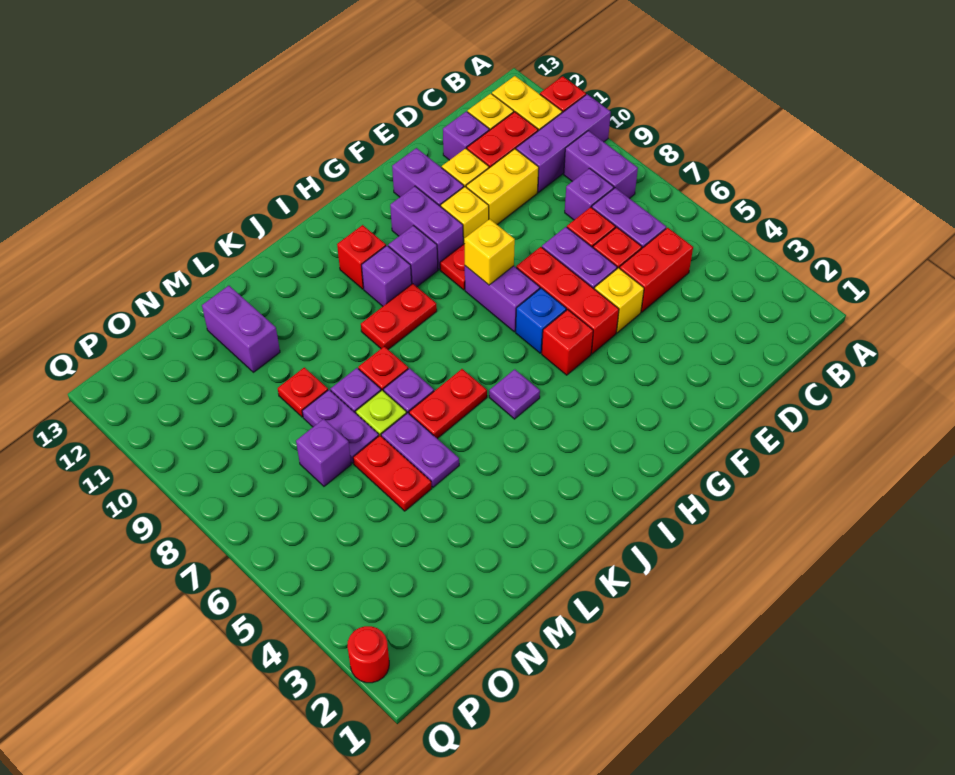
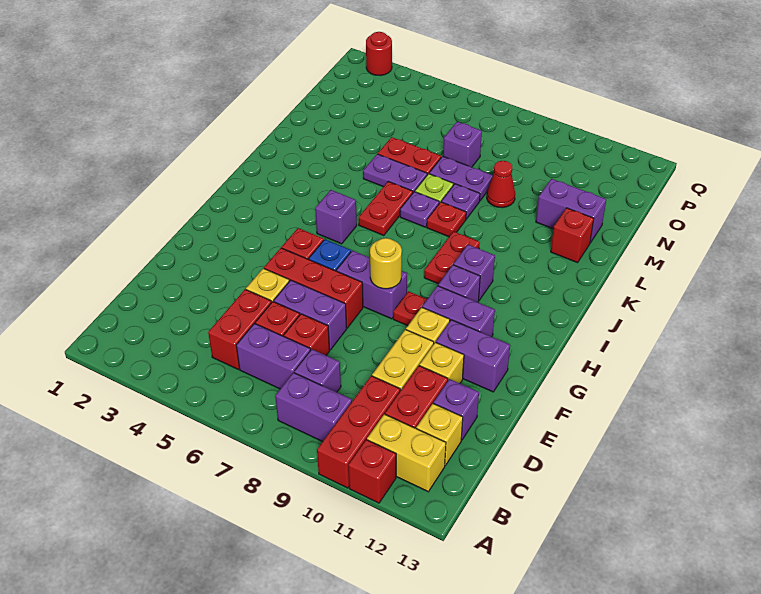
purple 1x3 brick [516,94,611,192] -> red 1x3 brick [317,376,400,488]
yellow 1x1 brick [464,219,515,285] -> yellow 1x1 round brick [370,238,402,289]
purple 1x1 plate [489,369,540,419] -> purple 1x1 brick [315,190,357,244]
red 1x1 brick [337,225,386,289] -> red 1x1 brick moved to [551,208,594,263]
red 1x1 plate [278,367,328,417] -> red 1x1 cone [487,161,515,208]

